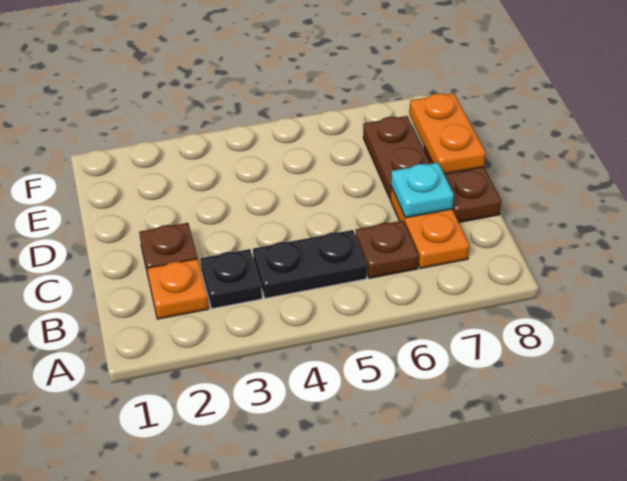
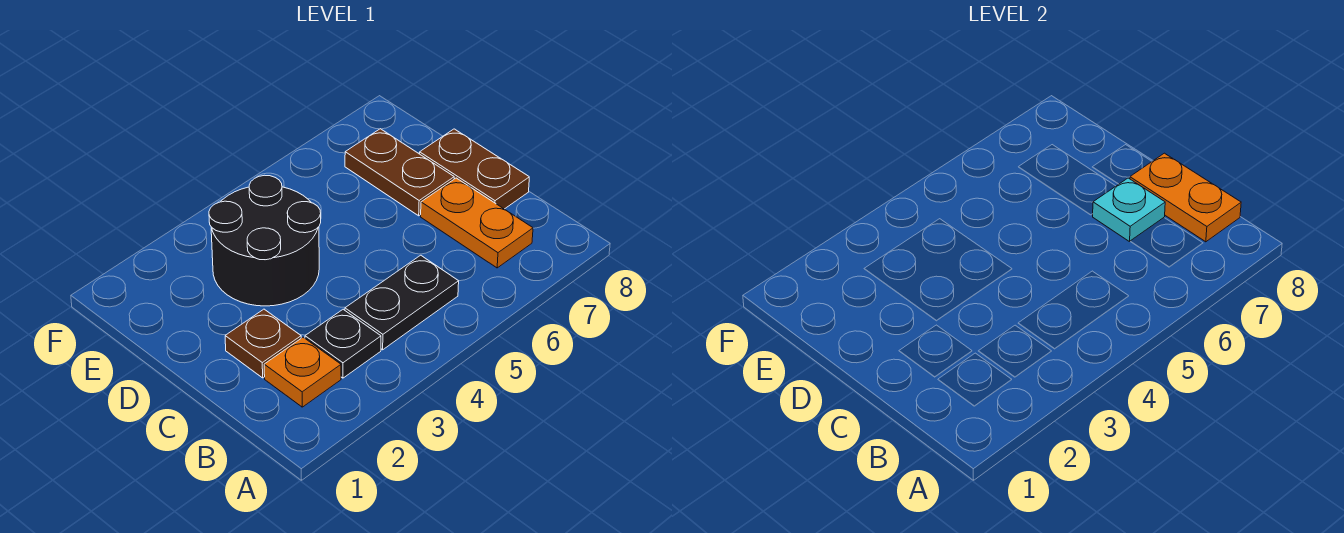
brown 1x1 plate [356,221,418,278] -> none
none -> black 2x2 round brick [209,175,321,306]
orange 1x2 plate [410,93,486,174] -> orange 1x2 plate moved to [1130,153,1241,242]

